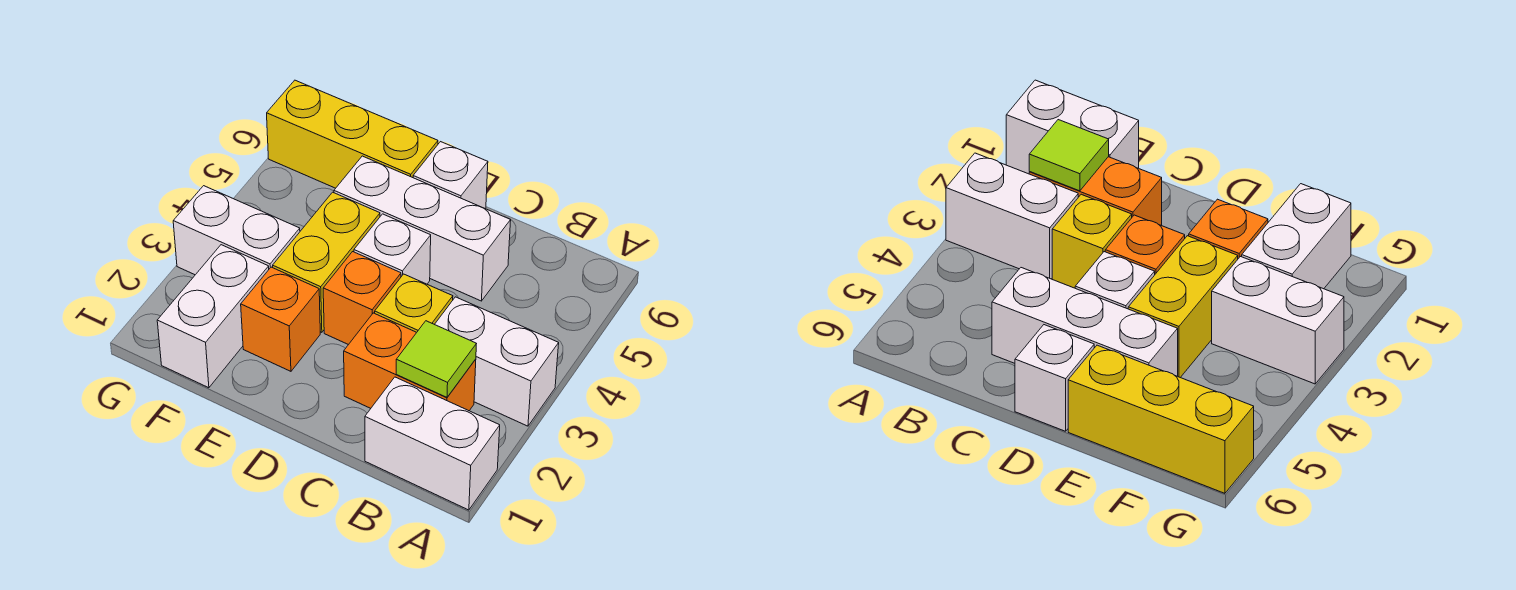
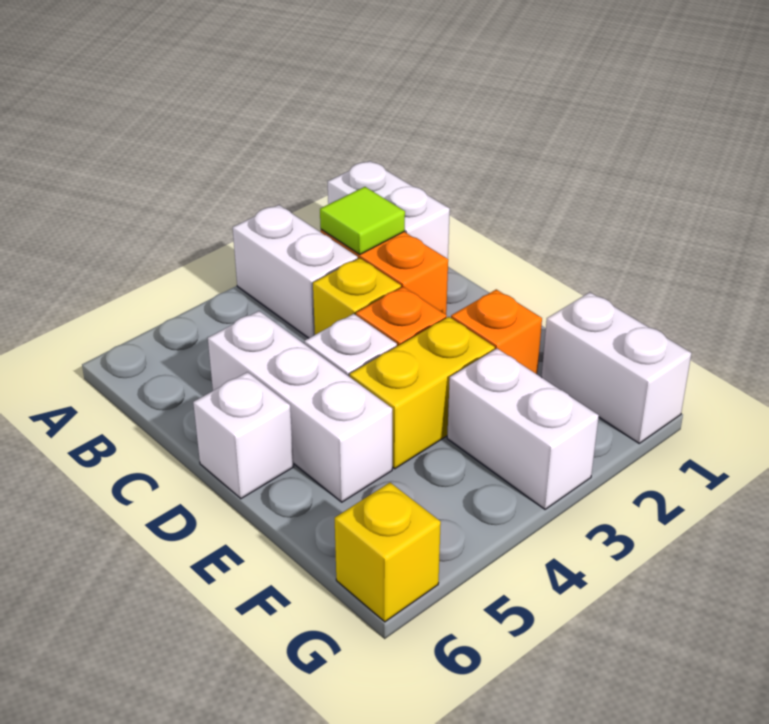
yellow 1x3 brick [267,80,438,188] -> yellow 1x1 brick [335,483,441,622]
white 1x2 brick [157,245,269,388] -> white 1x2 brick turned to [542,292,691,443]

